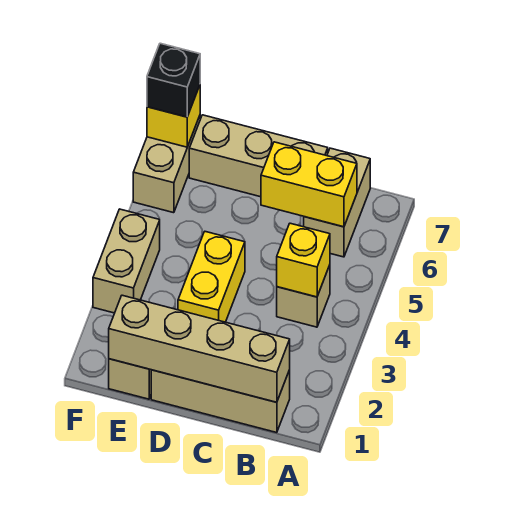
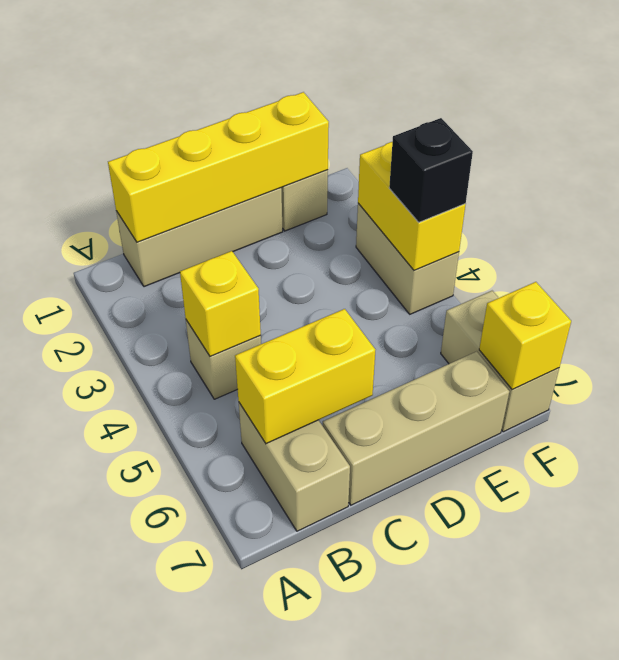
tan 1x4 brick [109,295,290,402] -> yellow 1x4 brick [108,92,329,242]
yellow 1x2 brick [178,232,245,322] -> yellow 1x2 brick moved to [358,142,466,270]
black 1x1 brick [147,43,200,117] -> black 1x1 brick moved to [389,118,473,222]

